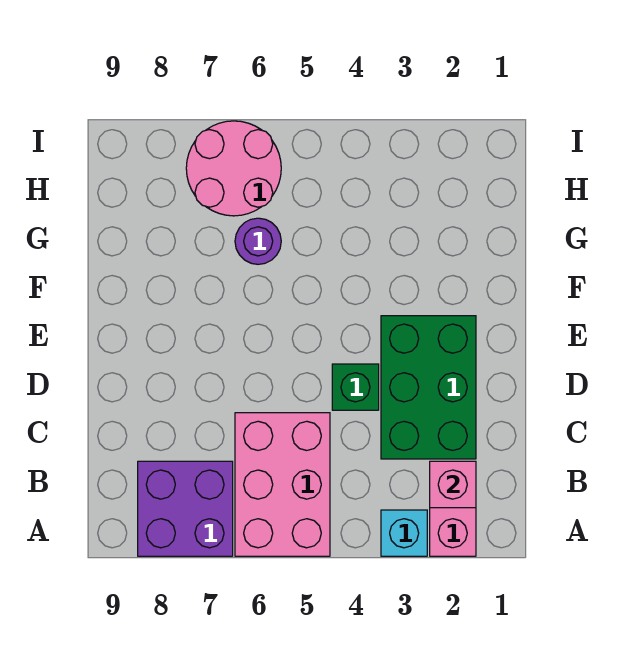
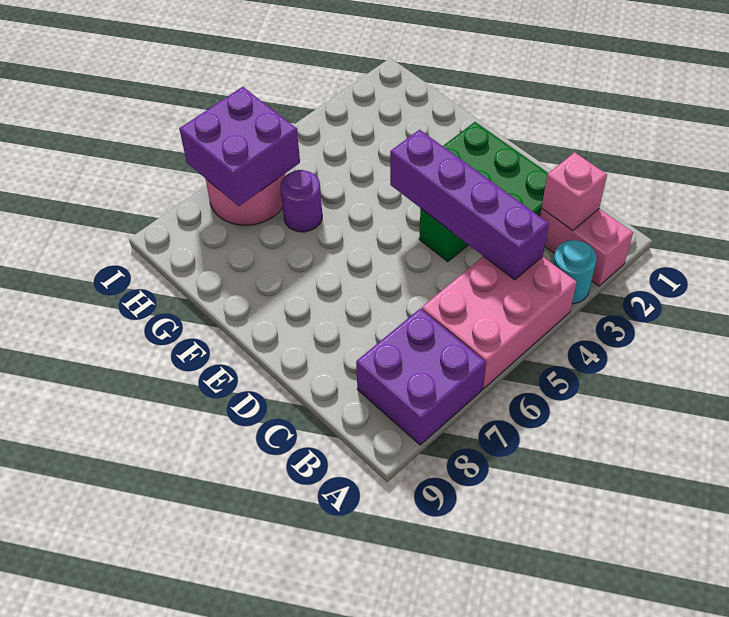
cyan 1x1 brick [381,510,427,556] -> cyan 1x1 round brick [553,240,597,304]
pink 2x3 brick [235,413,330,556] -> pink 2x3 brick turned to [422,256,577,389]
none -> purple 1x4 brick [390,130,549,280]
none -> purple 2x2 brick [180,87,300,206]

